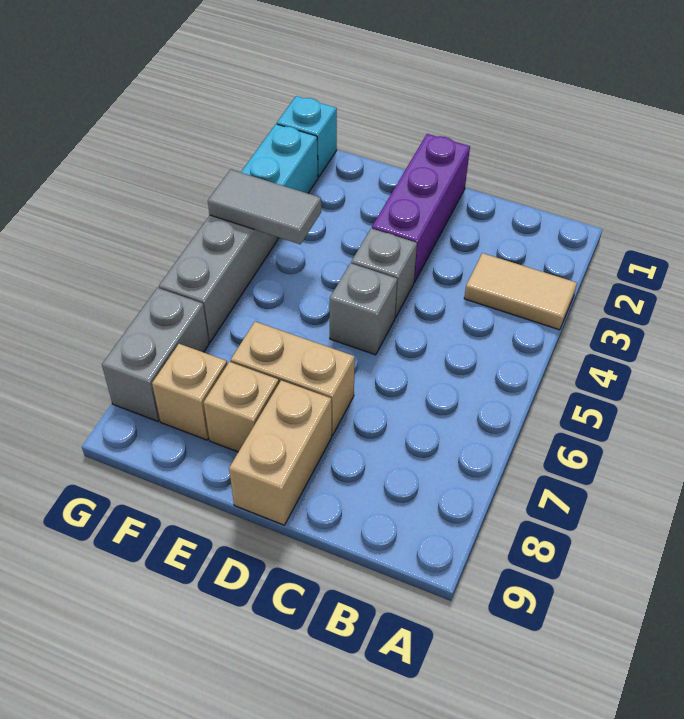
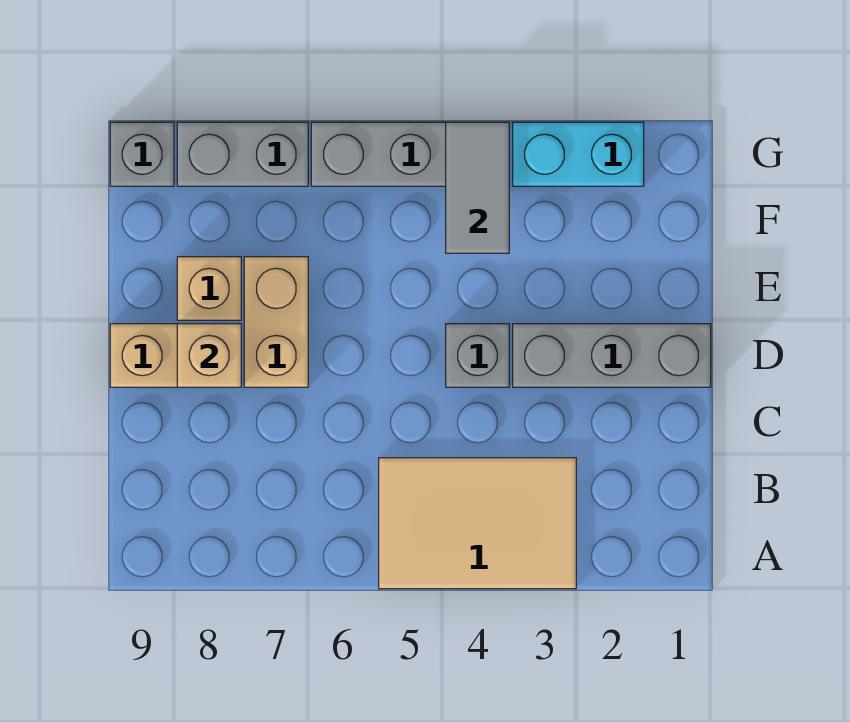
tan 1x2 tile [464,253,577,330] -> tan 2x3 tile [379,458,576,589]
purple 1x3 brick [372,134,470,283] -> grey 1x3 brick [513,324,711,387]
grey 1x1 brick [330,263,397,355] -> grey 1x1 brick moved to [110,122,174,186]
tan 1x1 brick [152,344,227,440] -> tan 1x1 brick moved to [177,324,241,387]
cyan 1x1 brick [277,96,337,177] -> none

